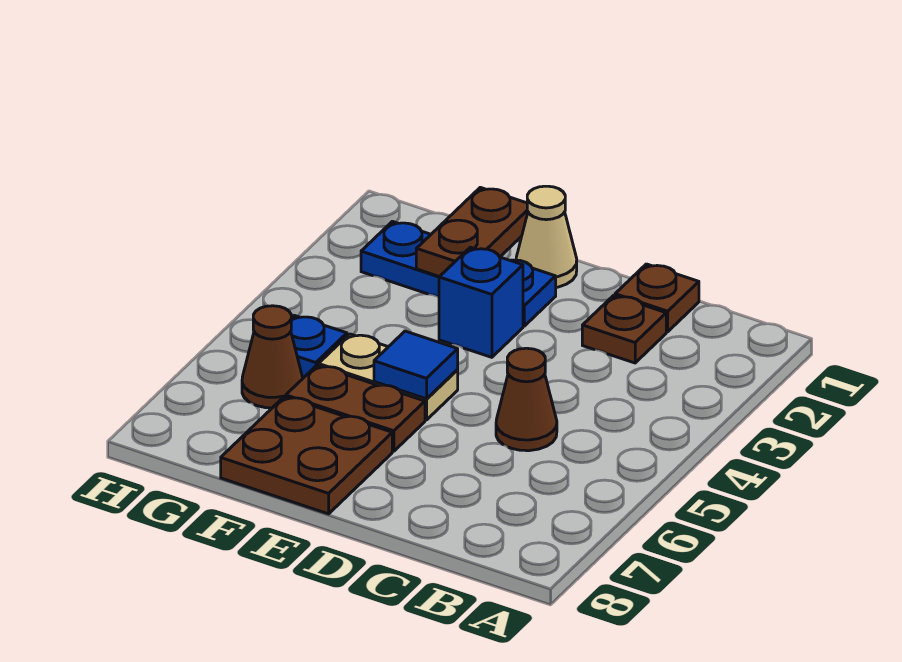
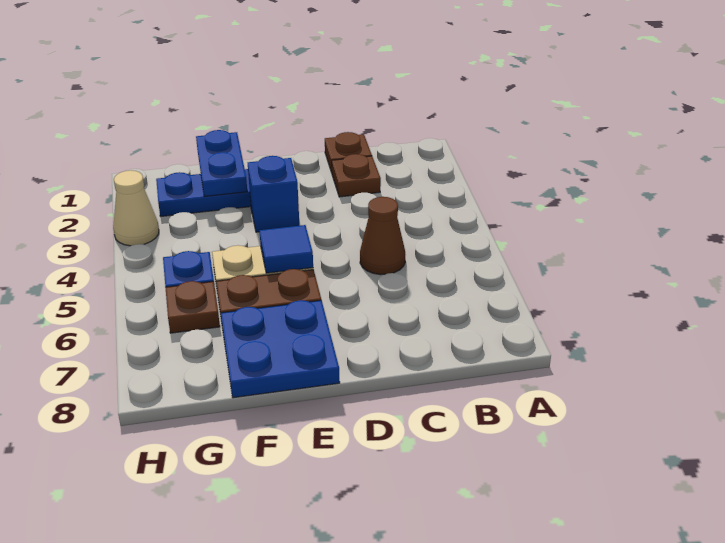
tan 1x1 cone [516,186,577,287] -> tan 1x1 cone moved to [113,170,159,246]
brown 2x2 plate [221,396,392,514] -> blue 2x2 plate [221,300,340,398]
brown 1x2 plate [416,187,528,277] -> blue 1x2 plate [196,130,247,196]
brown 1x1 cone [242,306,303,408] -> brown 1x1 plate [165,281,220,333]

